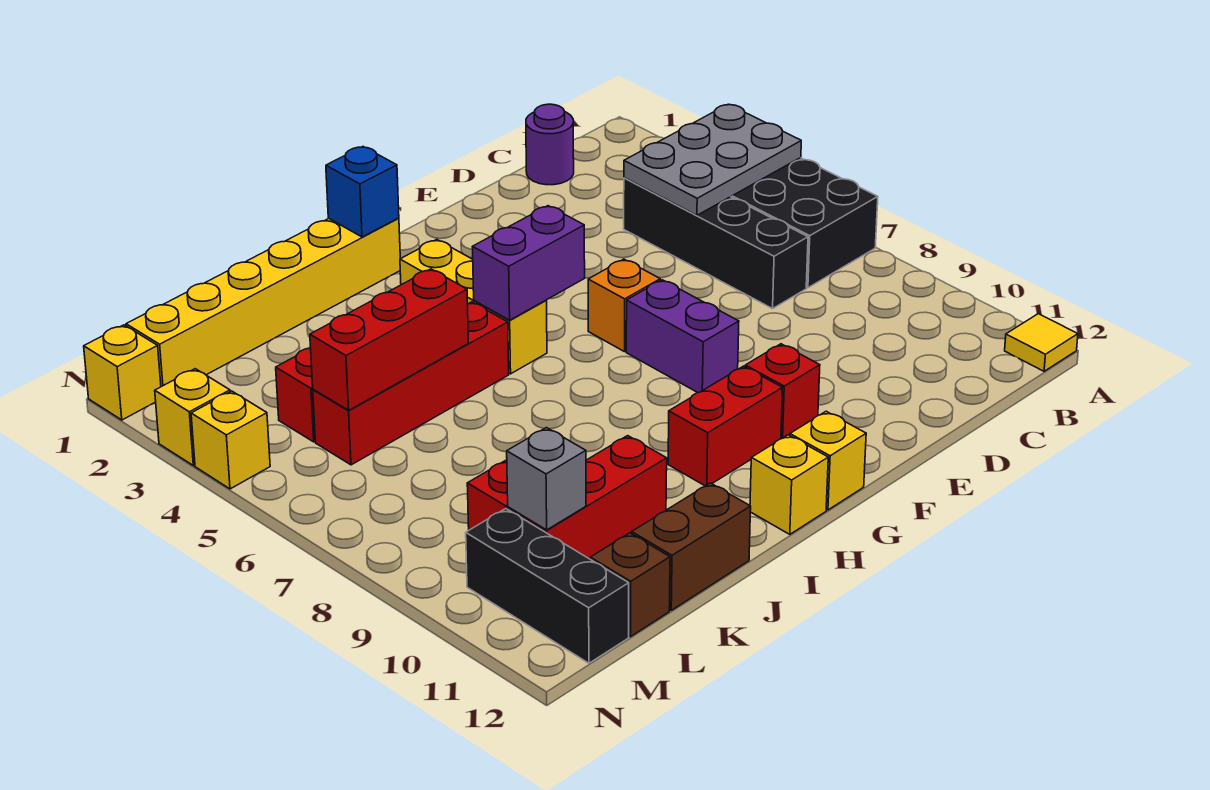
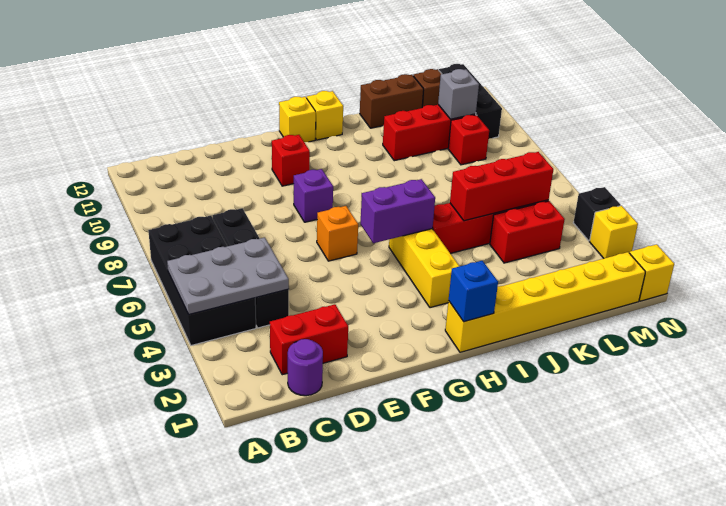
yellow 1x1 tile [1005,314,1078,371] -> none
purple 1x2 brick [626,280,739,393] -> purple 1x1 brick [294,169,333,222]
red 1x2 brick [668,366,782,486] -> red 1x2 brick moved to [270,304,348,375]
yellow 1x1 brick [191,391,270,489] -> black 1x1 brick [573,187,621,241]

